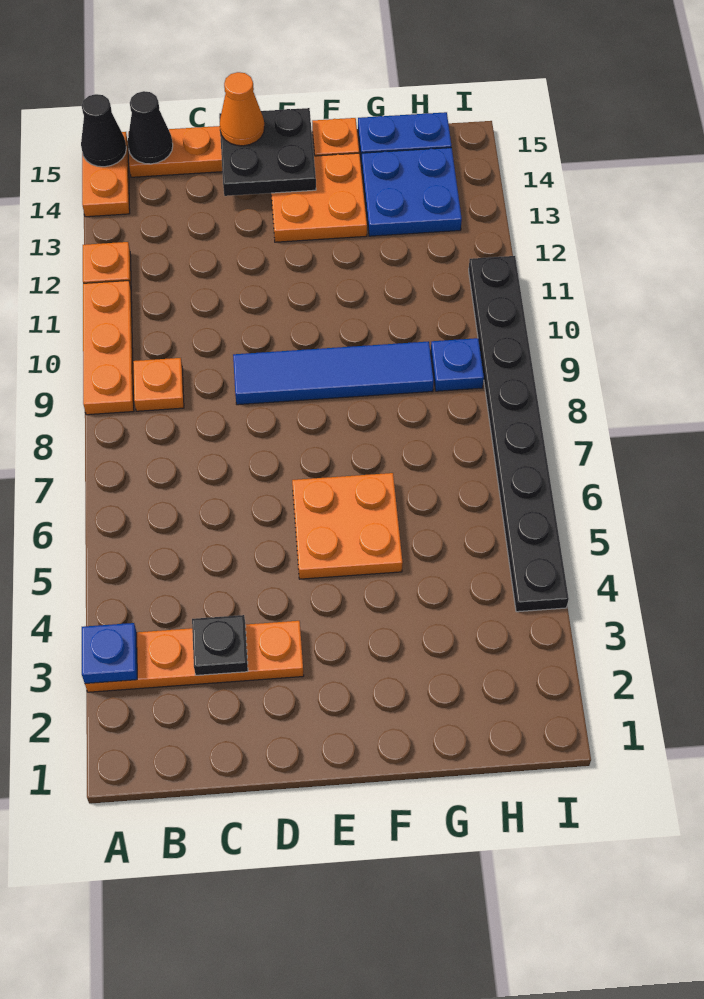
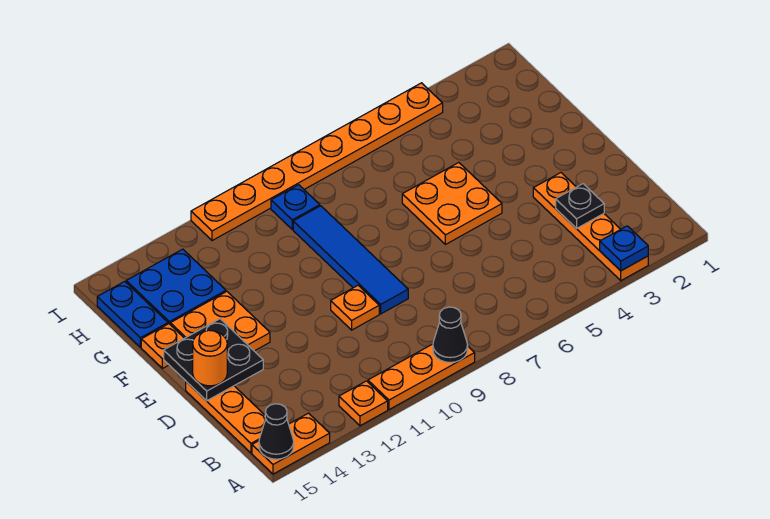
orange 1x1 plate [133,358,184,411] -> orange 1x1 plate moved to [331,286,379,330]
black 1x1 cone [128,91,173,164] -> black 1x1 cone moved to [433,307,468,363]
orange 1x1 cone [220,72,264,146] -> orange 1x1 round brick [193,330,227,386]
black 1x8 plate [469,256,569,612] -> orange 1x8 plate [191,83,443,241]

